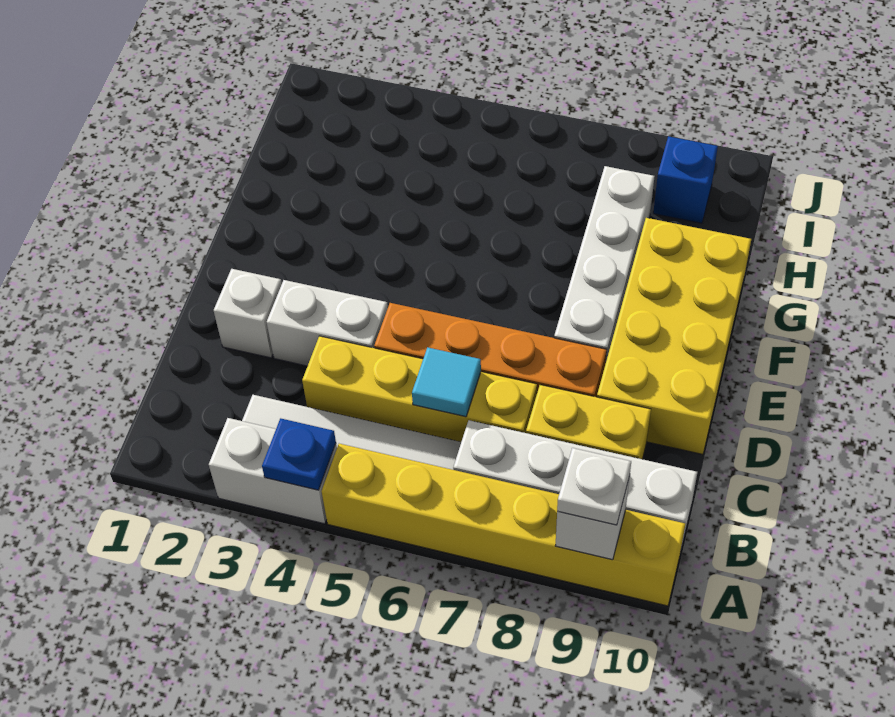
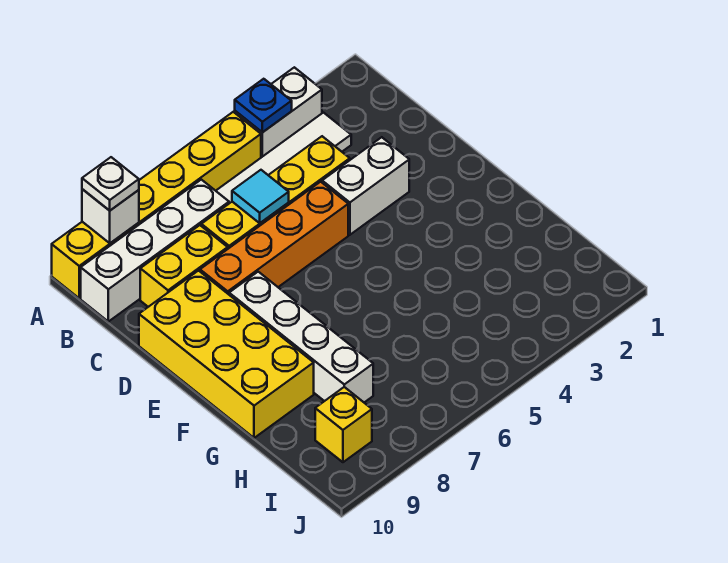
white 1x1 brick [214,269,282,358] -> none
blue 1x1 brick [653,136,718,223] -> yellow 1x1 brick [315,387,372,462]

